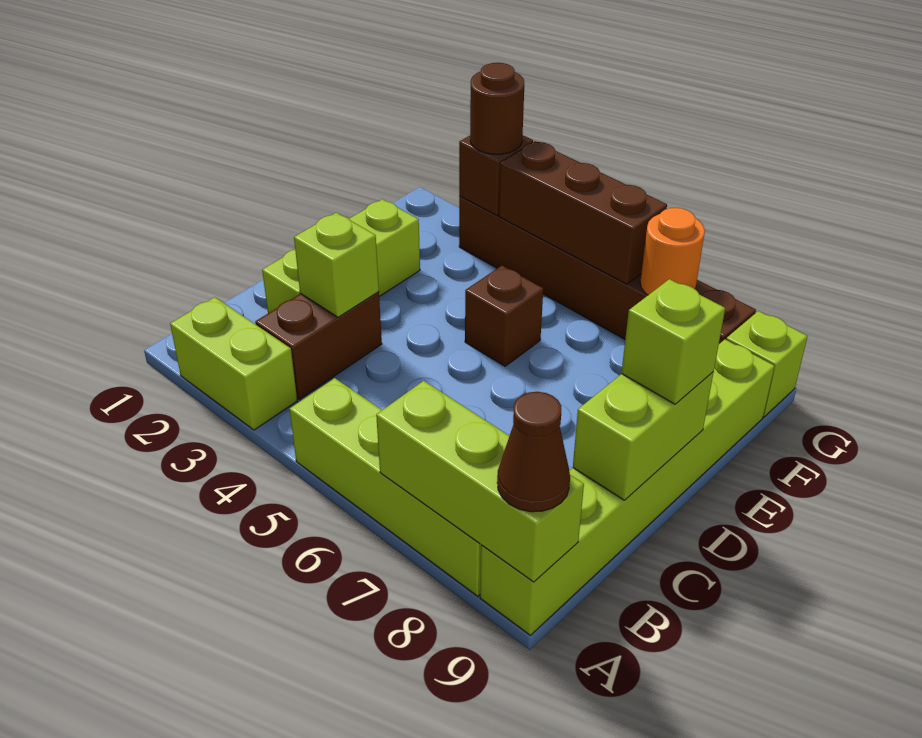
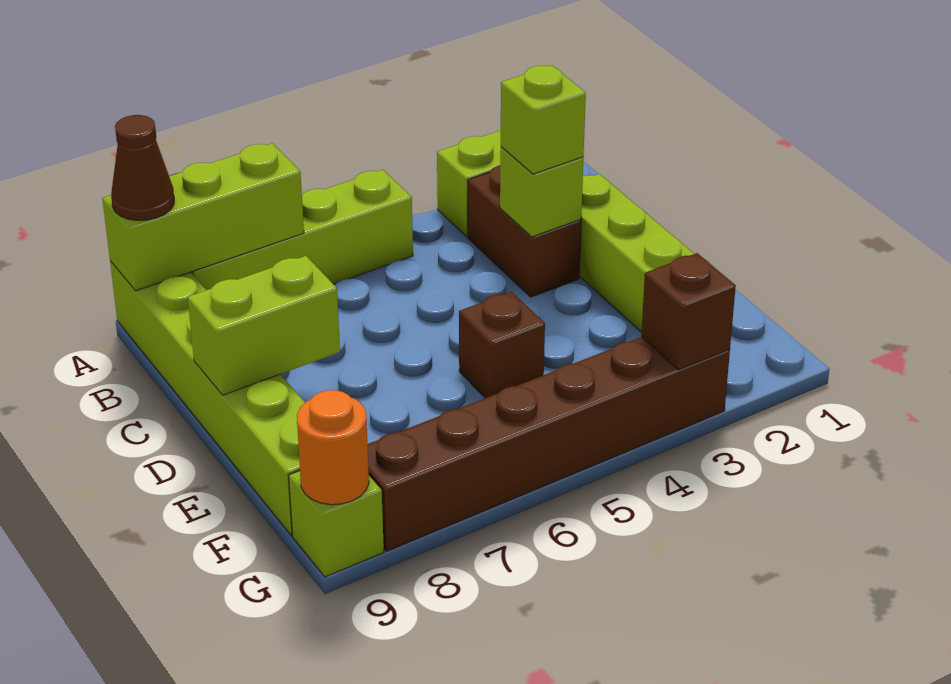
lime 1x2 brick [573,372,714,500] -> lime 1x2 brick turned to [188,256,340,395]
lime 1x1 brick [621,279,725,404] -> lime 1x1 brick moved to [501,66,586,174]
brown 1x1 round brick [470,63,524,154] -> none
brown 1x3 brick [499,141,667,284] -> none
orange 1x1 round brick [640,208,705,295] -> orange 1x1 round brick moved to [297,390,369,505]

